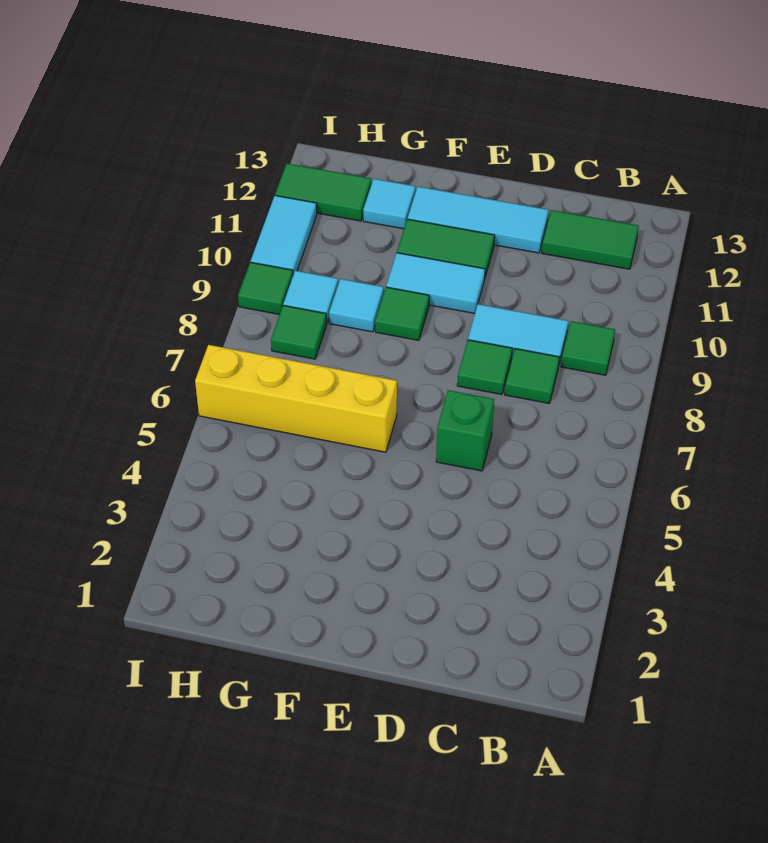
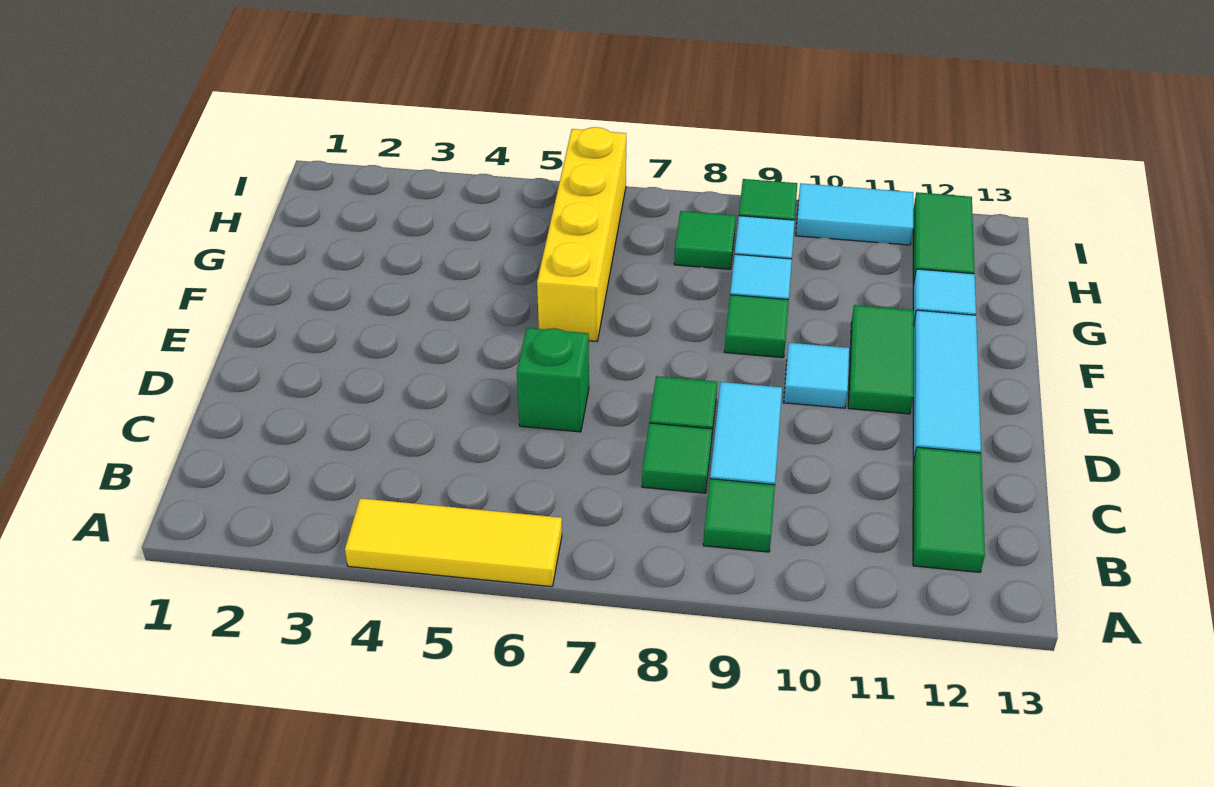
none -> yellow 1x3 tile [345,498,562,587]
cyan 1x2 tile [386,253,485,313] -> cyan 1x1 tile [784,343,849,408]

